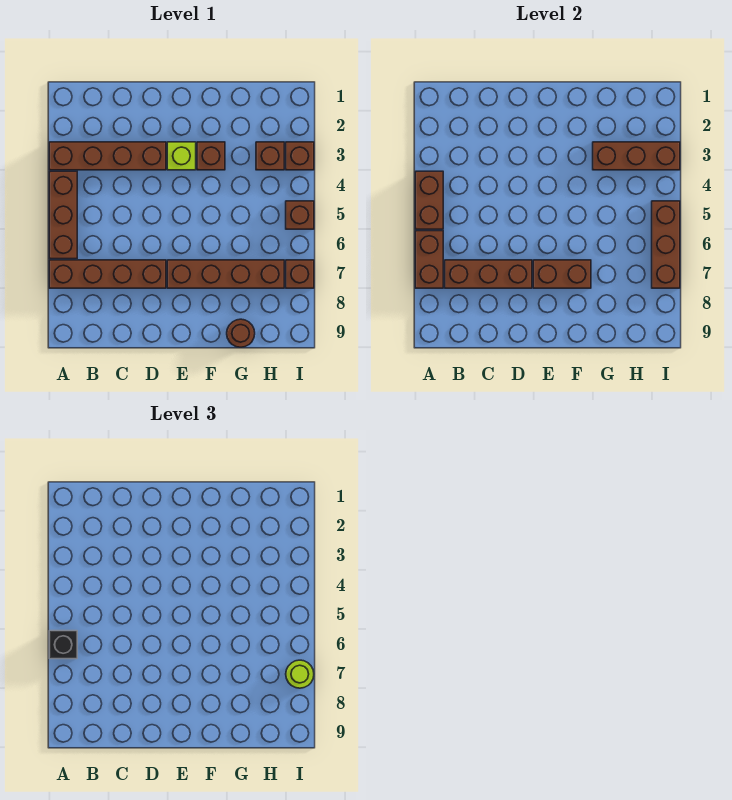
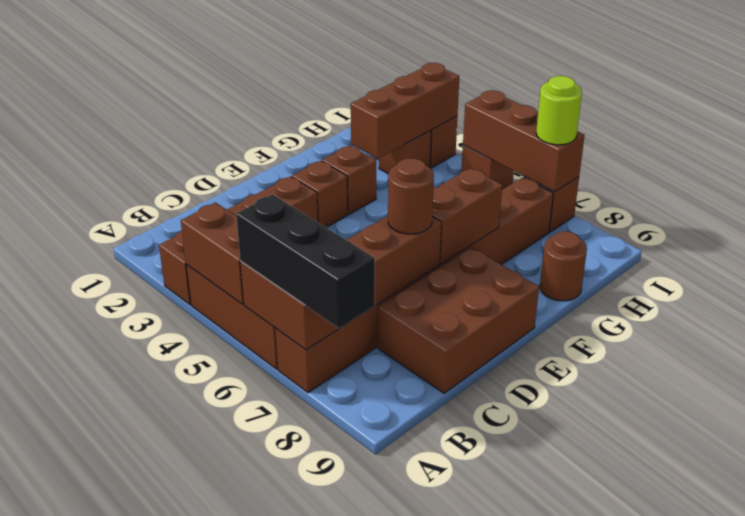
black 1x1 brick [49,631,77,659] -> black 1x3 brick [236,195,375,328]
none -> brown 2x3 brick [378,247,539,393]
none -> brown 1x1 round brick [388,158,434,234]
lime 1x1 brick [167,142,196,170] -> brown 1x1 brick [292,161,348,227]

